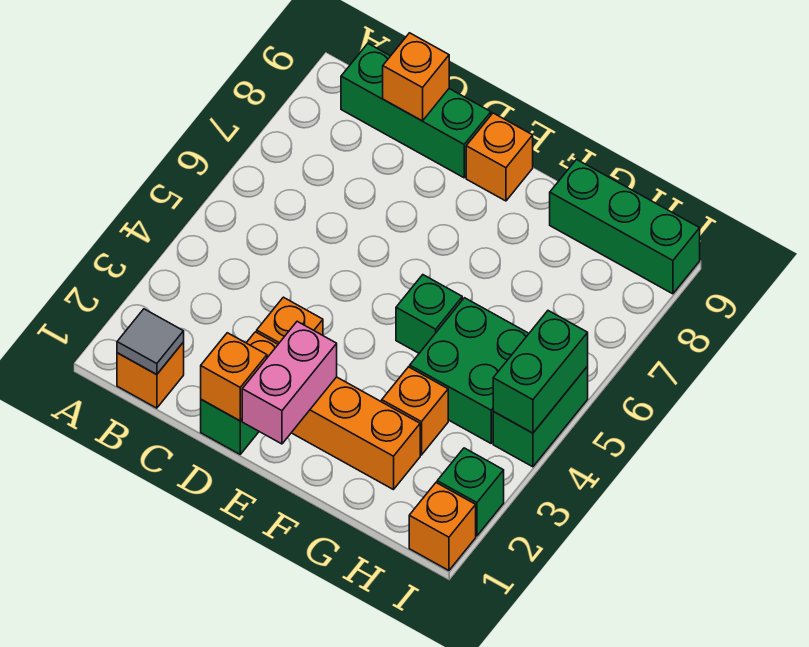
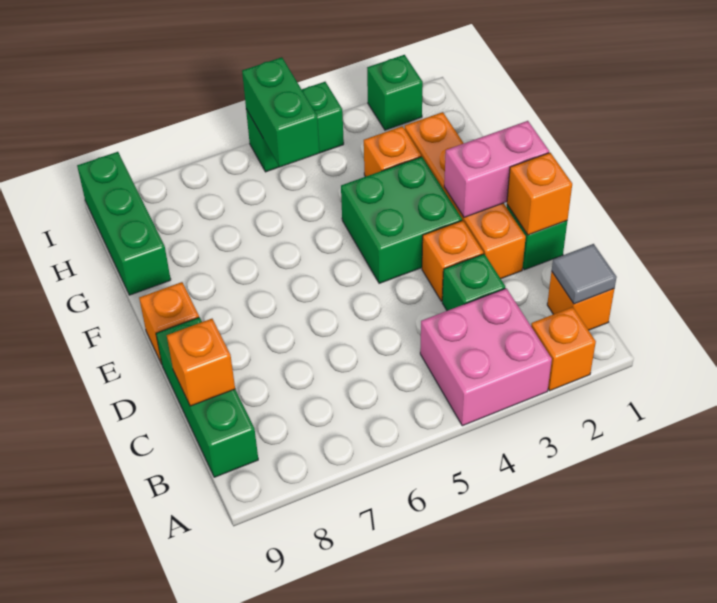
none -> pink 2x2 brick [420,288,552,426]
green 1x1 brick [396,275,462,353] -> green 1x1 brick moved to [442,254,505,311]
green 2x2 brick [410,298,529,443] -> green 2x2 brick moved to [341,157,462,283]
orange 1x1 brick [409,483,476,570] -> orange 1x1 brick moved to [531,307,596,391]
green 1x2 brick [493,311,588,433] -> green 1x2 brick turned to [242,57,319,167]

